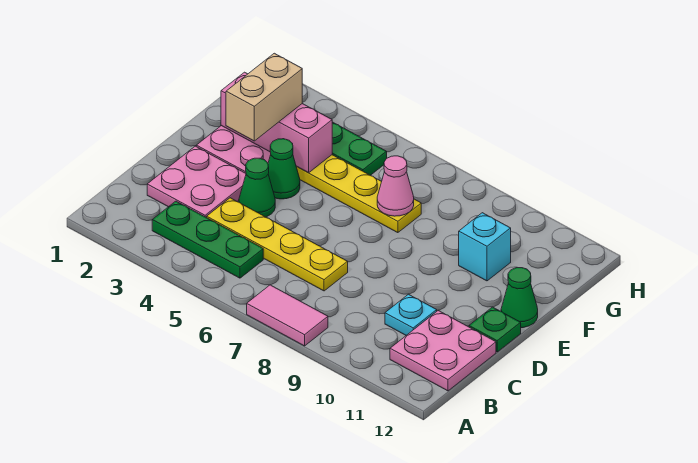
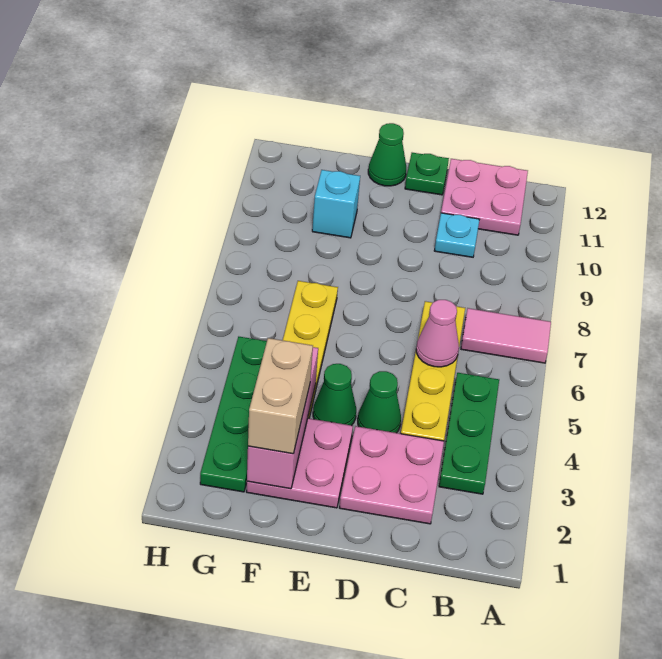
pink 1x2 tile [247,285,328,346] -> pink 1x2 tile turned to [461,308,551,363]
tan 1x2 brick [226,53,302,141] -> tan 1x2 brick turned to [248,338,313,454]
pink 1x1 cone [377,156,414,216] -> pink 1x1 cone moved to [416,300,459,367]

